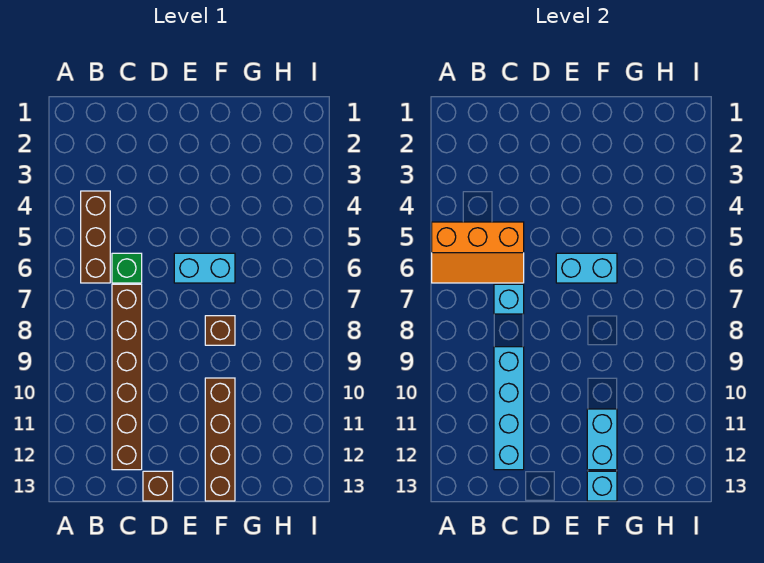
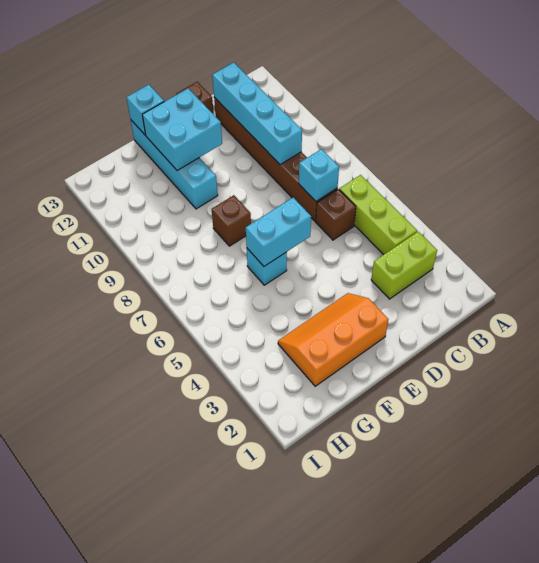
orange 2x3 slope [432,222,524,283] -> orange 2x3 slope moved to [278,293,388,386]
none -> lime 1x2 brick [371,232,437,299]
brown 1x3 brick [81,191,110,283] -> lime 1x3 brick [339,175,417,255]
green 1x1 brick [112,253,142,283] -> brown 1x1 brick [316,189,356,240]
cyan 1x2 brick [174,253,235,283] -> cyan 1x1 brick [247,249,287,285]
brown 1x4 brick [205,378,235,501] -> cyan 1x4 brick [131,120,218,209]
cyan 1x2 brick [587,409,617,470] -> cyan 2x2 brick [142,88,222,171]

